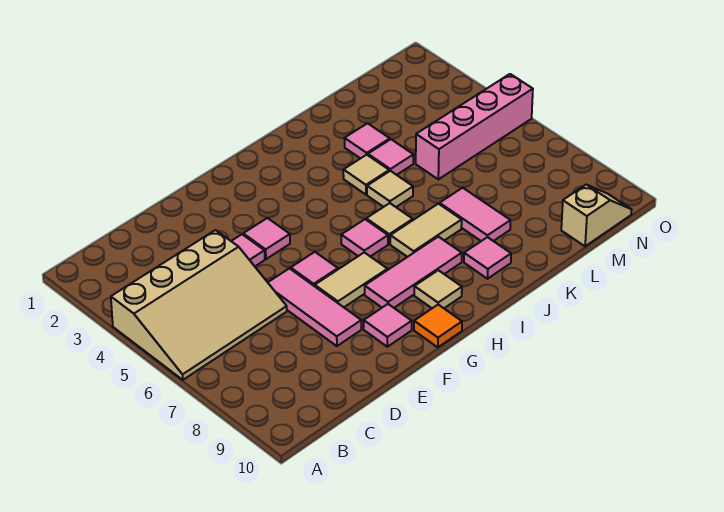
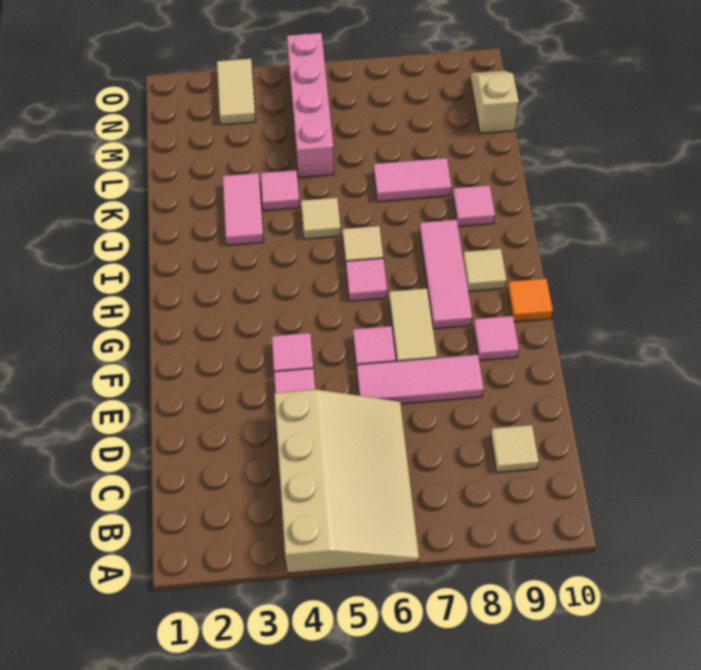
tan 1x2 tile [390,204,462,257] -> tan 1x2 tile moved to [217,59,256,125]
tan 1x1 tile [343,155,389,194] -> tan 1x1 tile moved to [491,425,539,472]
pink 1x1 tile [345,123,390,159] -> pink 1x2 tile [223,173,264,245]

